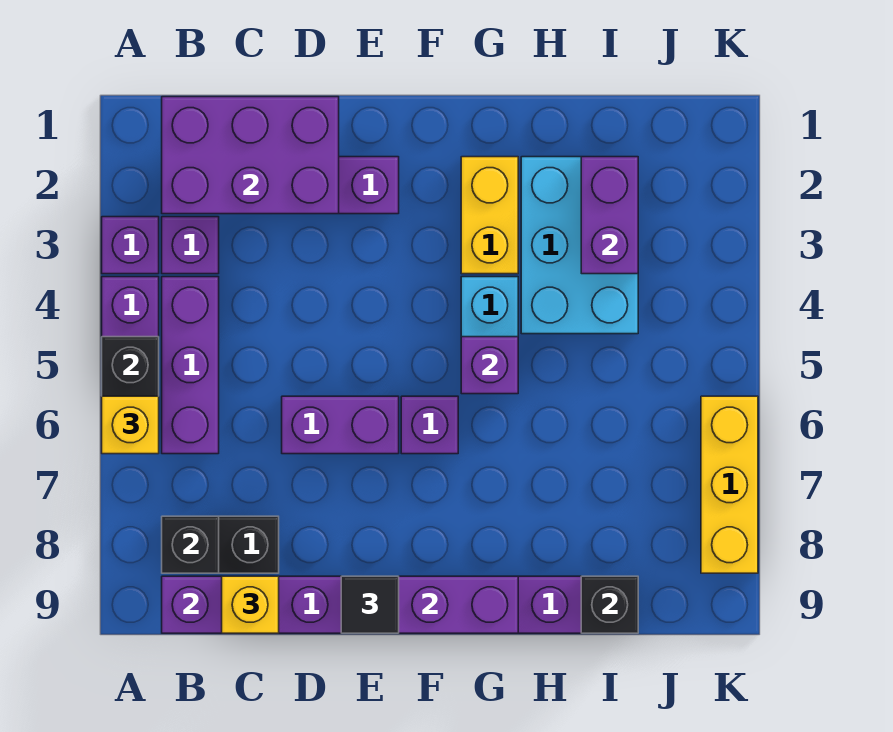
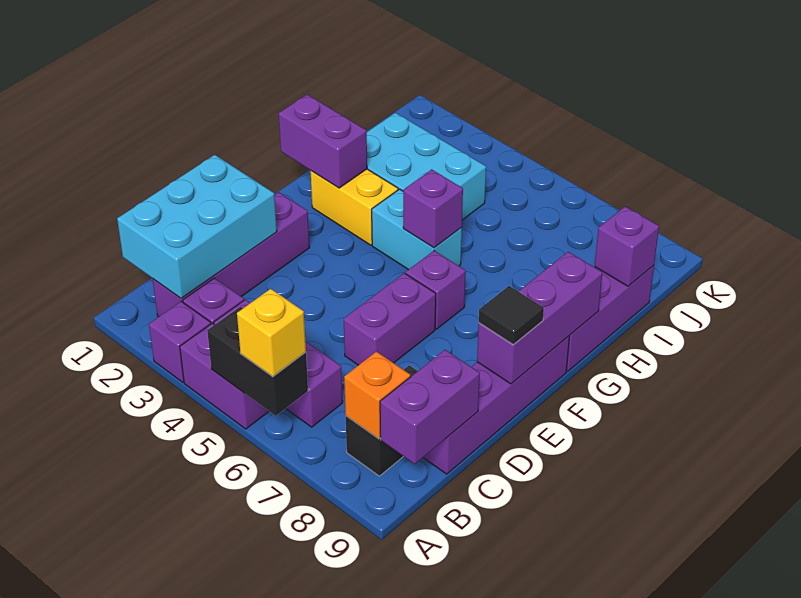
purple 2x3 brick [162,97,339,214] -> cyan 2x3 brick [117,155,277,298]
black 1x1 brick [162,516,219,573] -> orange 1x1 brick [344,352,410,439]
yellow 1x1 brick [222,576,279,633] -> none
purple 1x2 brick [581,157,638,274] -> purple 1x2 brick moved to [279,95,367,188]
black 1x1 brick [581,576,638,633] -> purple 1x1 brick [595,206,659,286]
yellow 1x3 brick [701,396,758,573] -> none

